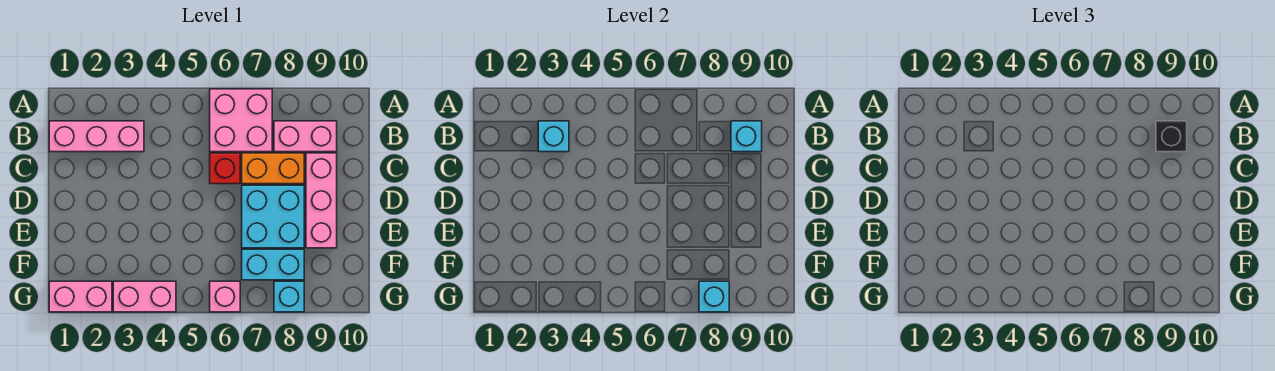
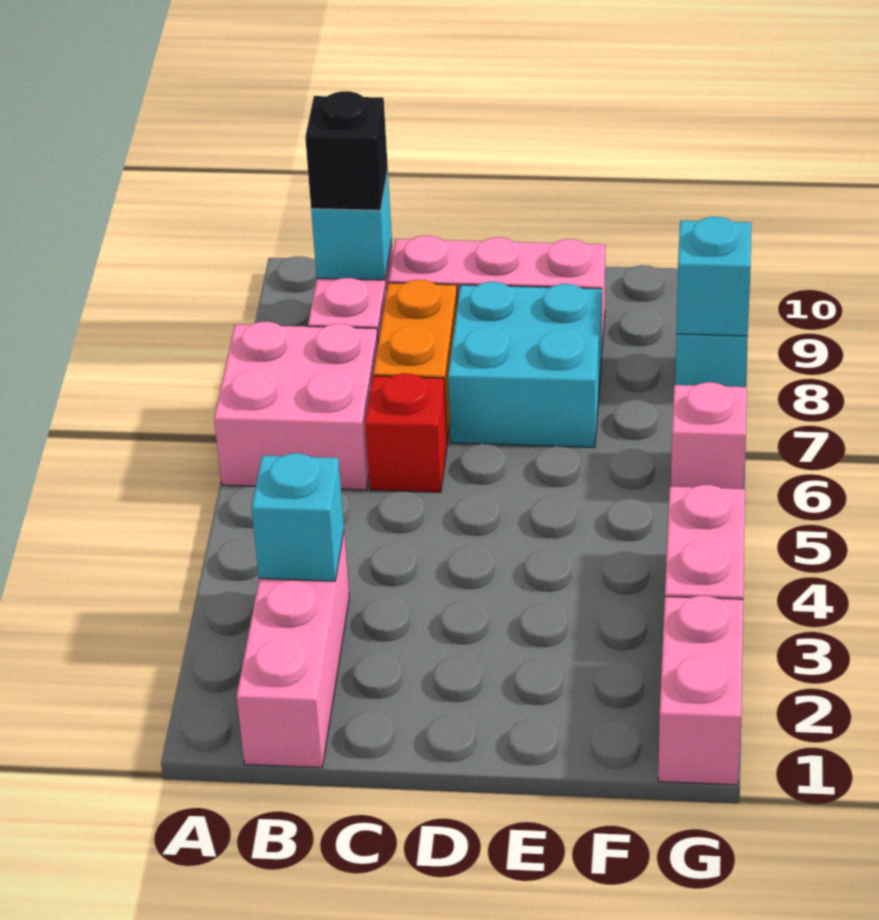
cyan 1x2 brick [242,249,304,280] -> none

